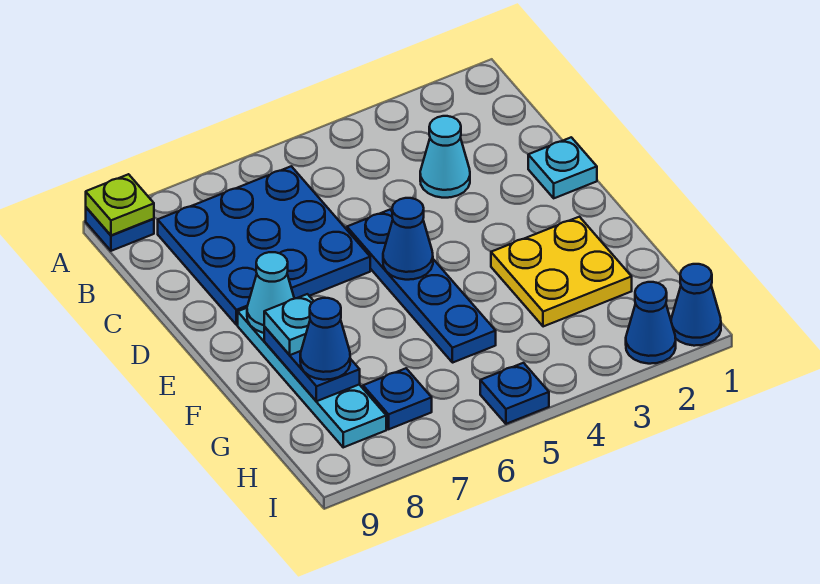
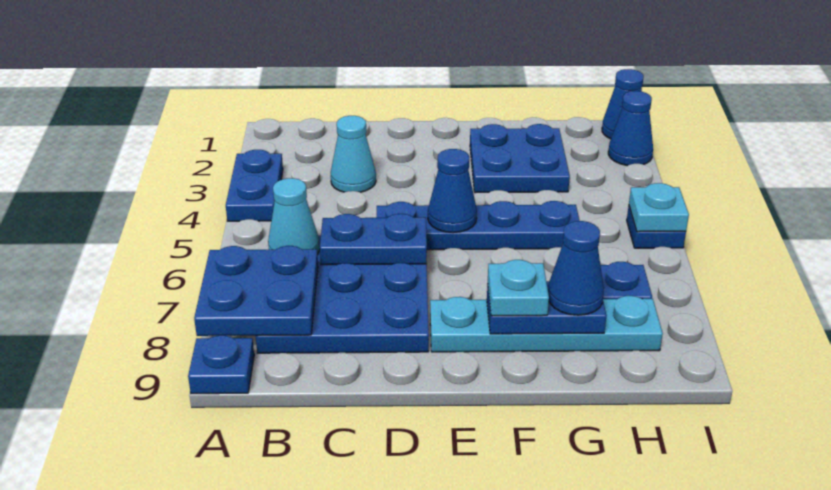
none -> blue 1x2 plate [226,150,283,221]
none -> blue 2x2 plate [194,246,318,336]
lime 1x1 plate [86,174,154,235] -> none
none -> blue 1x2 plate [320,214,427,265]
cyan 1x1 plate [528,137,597,198] -> cyan 1x1 plate moved to [629,183,689,232]
cyan 1x1 cone [247,252,294,333] -> cyan 1x1 cone moved to [268,178,320,255]
yellow 2x2 plate [491,217,632,327] -> blue 2x2 plate [470,124,570,193]

